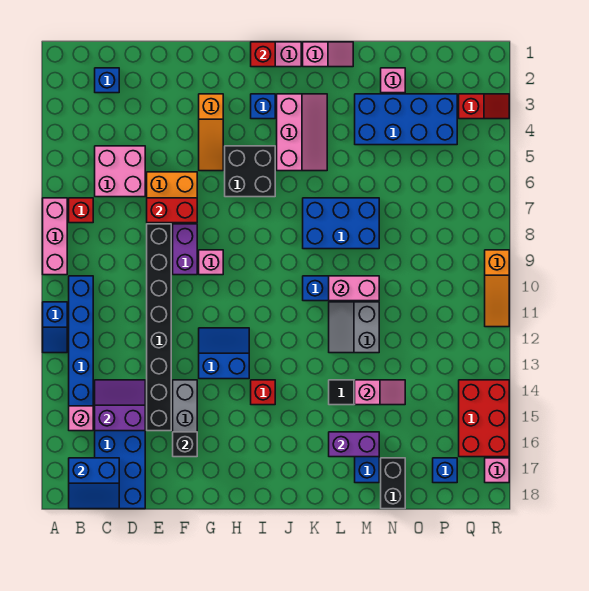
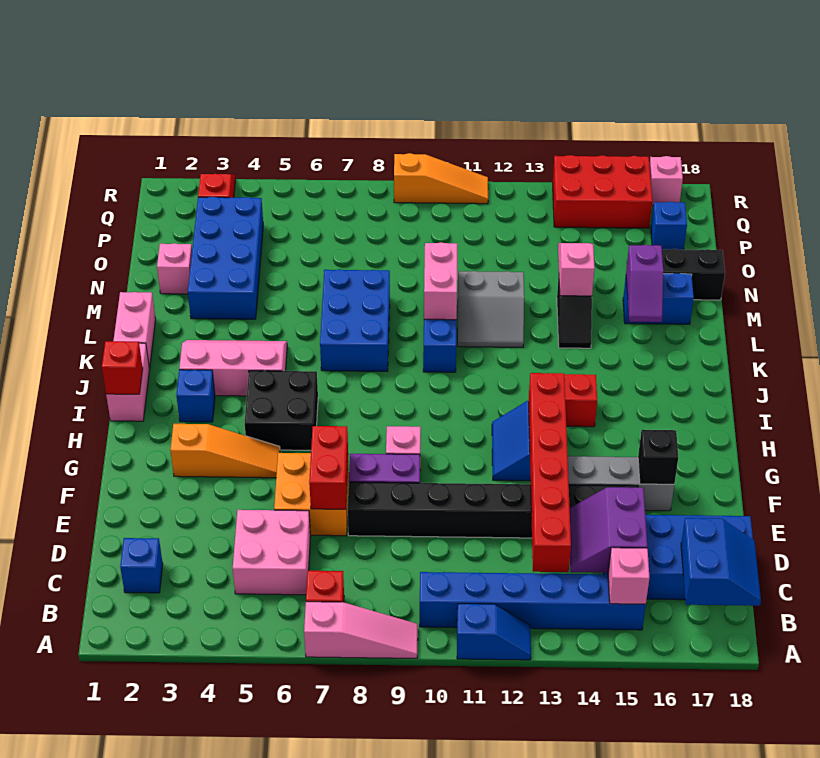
pink 1x3 brick [43,198,67,275] -> pink 1x3 slope [304,602,418,658]
none -> red 1x6 brick [529,373,571,572]
pink 1x2 slope [303,42,353,67] -> pink 1x2 brick [113,292,156,368]
purple 1x2 brick [329,432,379,457] -> purple 1x2 slope [626,245,663,322]

